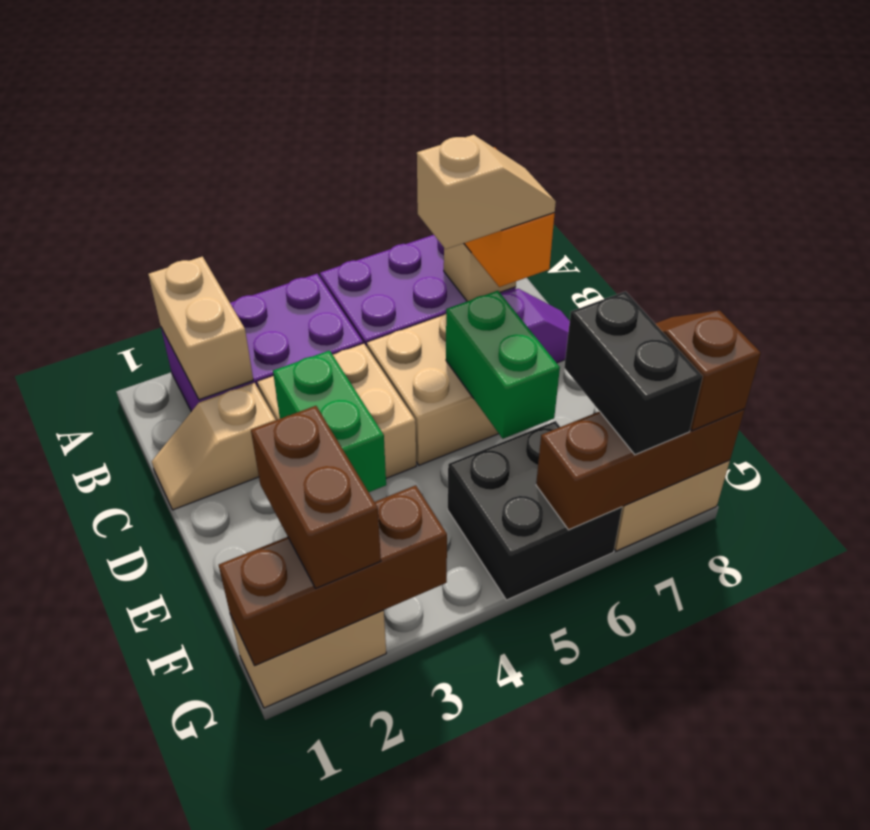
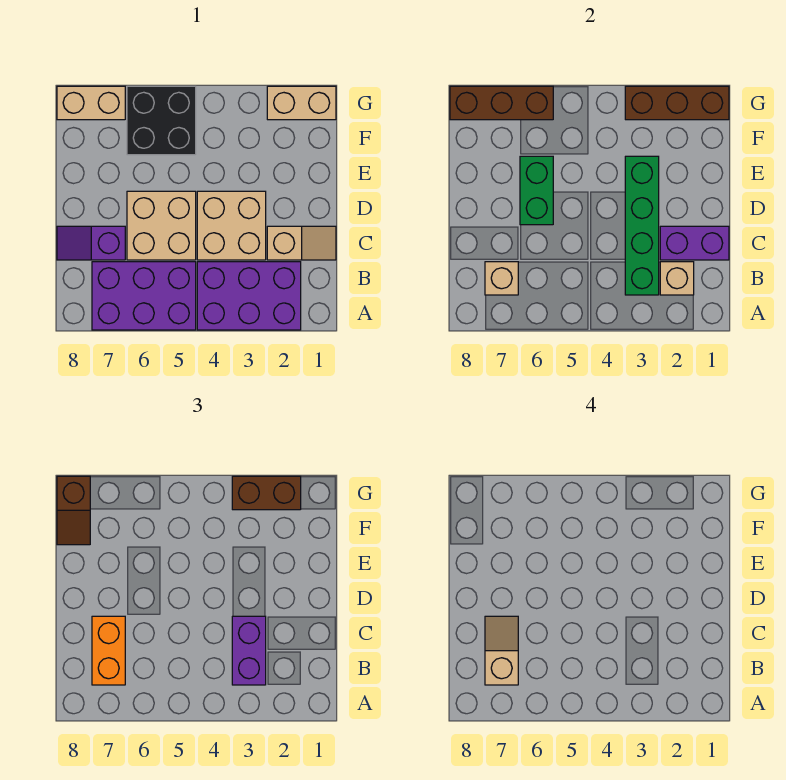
tan 1x2 brick [148,257,253,400] -> tan 1x1 brick [660,262,694,295]
none -> purple 1x2 brick [232,616,266,685]
none -> purple 1x2 brick [660,226,729,260]
tan 1x2 slope [417,135,556,249] -> tan 1x2 slope turned to [485,616,518,685]
green 1x2 brick [273,351,386,492] -> green 1x4 brick [625,156,659,295]
brown 1x2 brick [251,406,381,588] -> brown 1x2 brick turned to [232,476,301,510]
black 1x2 brick [564,291,703,455] -> none

